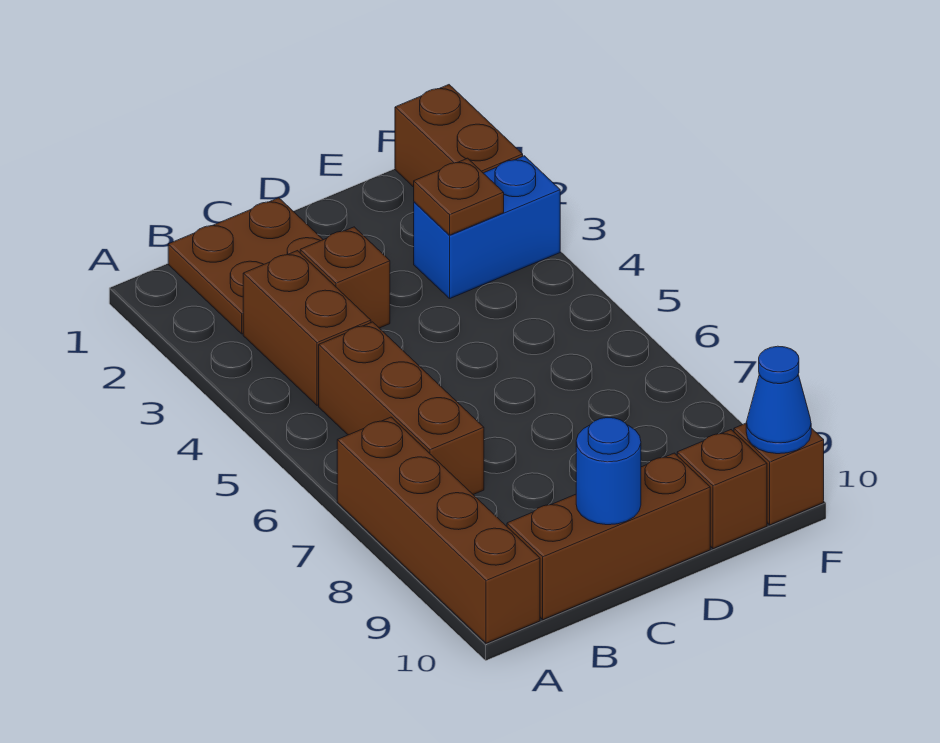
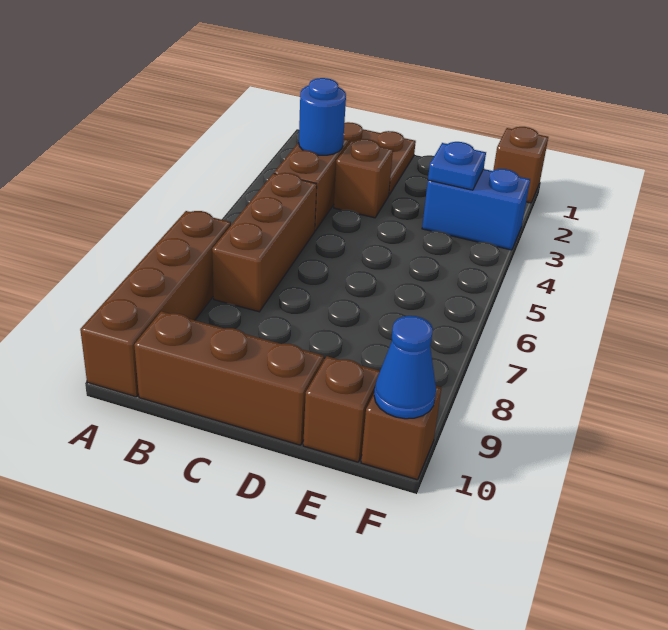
blue 1x1 round brick [576,418,641,525] -> blue 1x1 round brick moved to [299,78,346,155]
brown 1x1 plate [414,158,504,235] -> blue 1x1 plate [428,142,486,190]
brown 1x2 brick [395,85,523,187] -> brown 1x1 brick [493,127,548,203]

